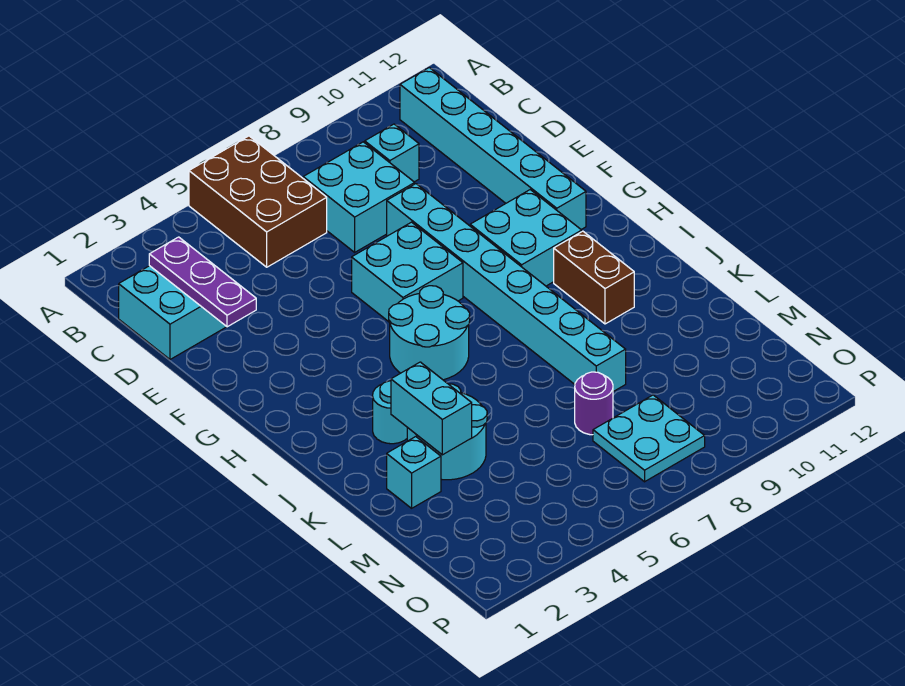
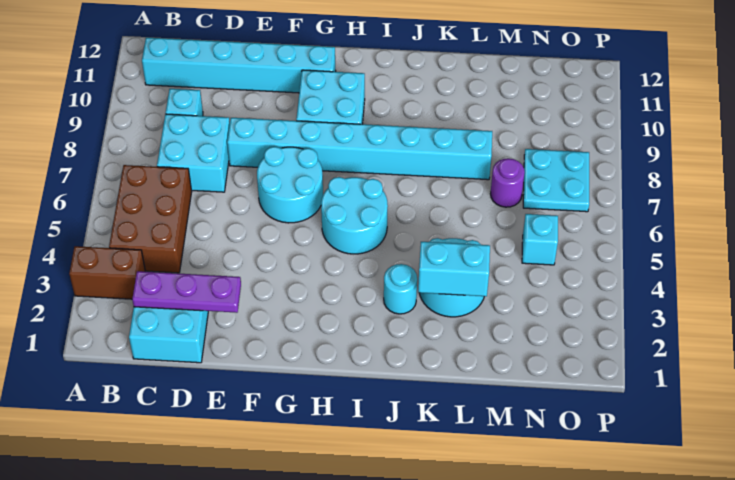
brown 2x3 brick [189,136,327,267] -> brown 2x3 brick turned to [109,165,192,273]
cyan 2x2 brick [352,222,463,322] -> cyan 2x2 round brick [257,147,323,223]
brown 1x2 brick [554,231,634,324] -> brown 1x2 brick moved to [69,246,145,299]
cyan 1x1 brick [387,437,441,508] -> cyan 1x1 brick moved to [522,214,558,265]

